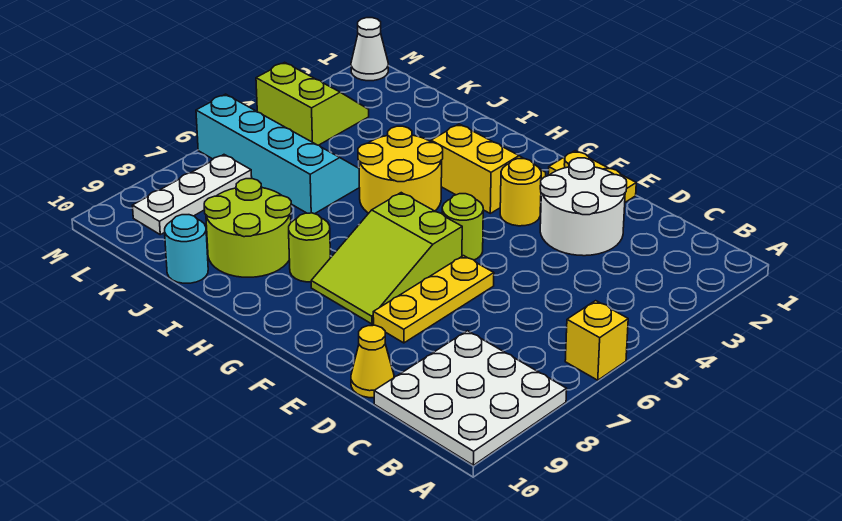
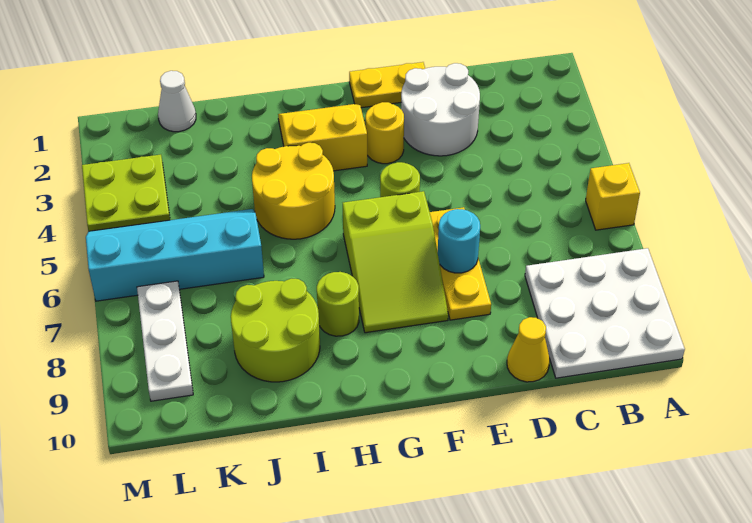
cyan 1x1 round brick [165,215,208,283] -> cyan 1x1 round brick moved to [438,209,480,273]
lime 2x2 slope [256,62,369,145] -> lime 2x2 plate [82,155,170,231]
white 1x1 cone [351,18,388,81] -> white 1x1 cone moved to [158,71,196,132]

